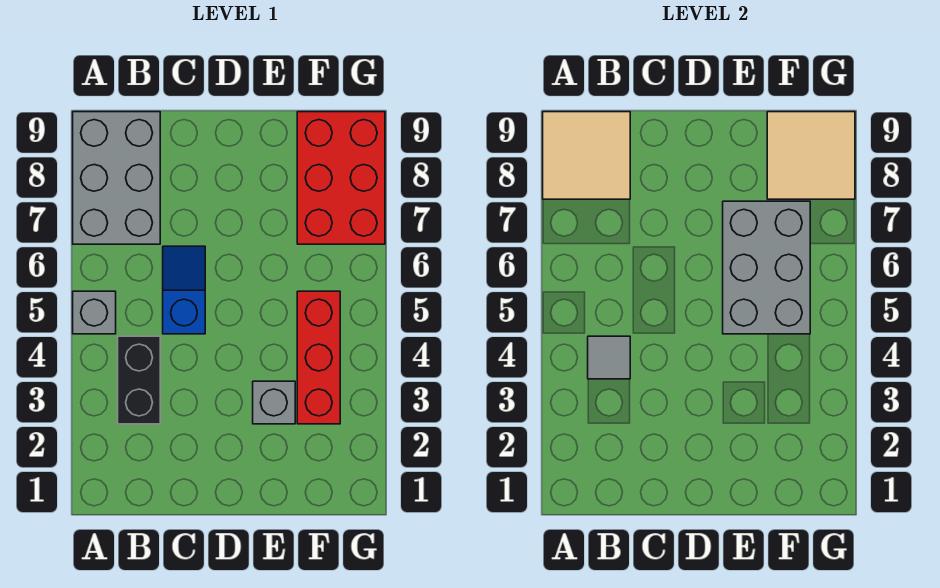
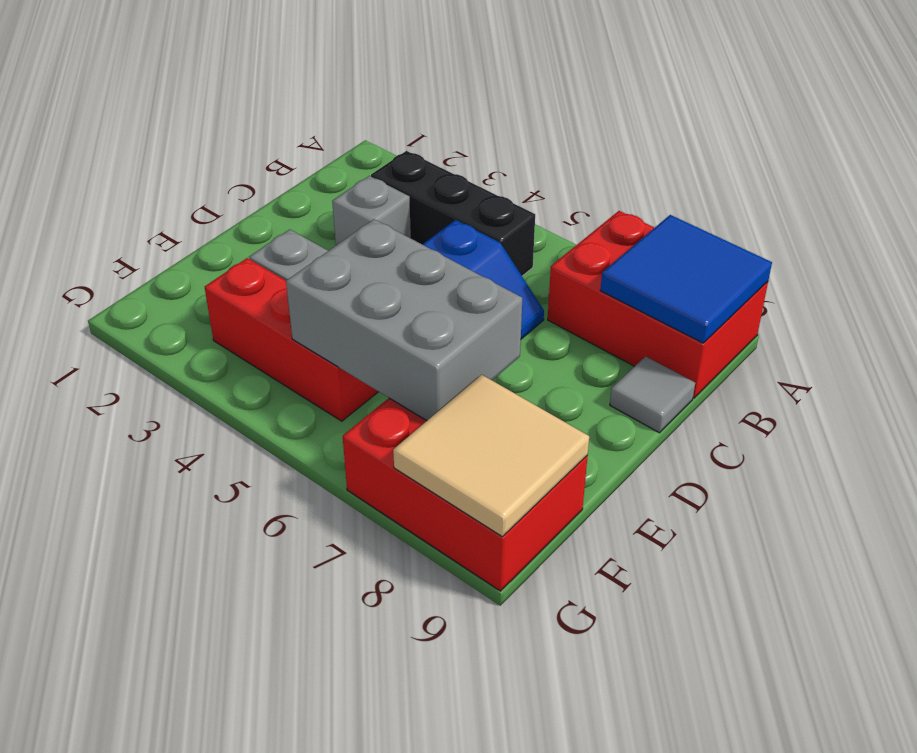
grey 1x1 brick [73,291,116,334] -> grey 1x1 brick moved to [332,176,411,245]
grey 2x3 brick [73,112,160,244] -> red 2x3 brick [548,211,768,398]
tan 2x2 tile [543,112,630,199] -> blue 2x2 tile [600,215,772,343]
black 1x2 brick [118,336,160,424] -> black 1x3 brick [371,151,535,276]
grey 1x1 tile [588,336,630,379] -> grey 1x1 tile moved to [610,356,695,433]

